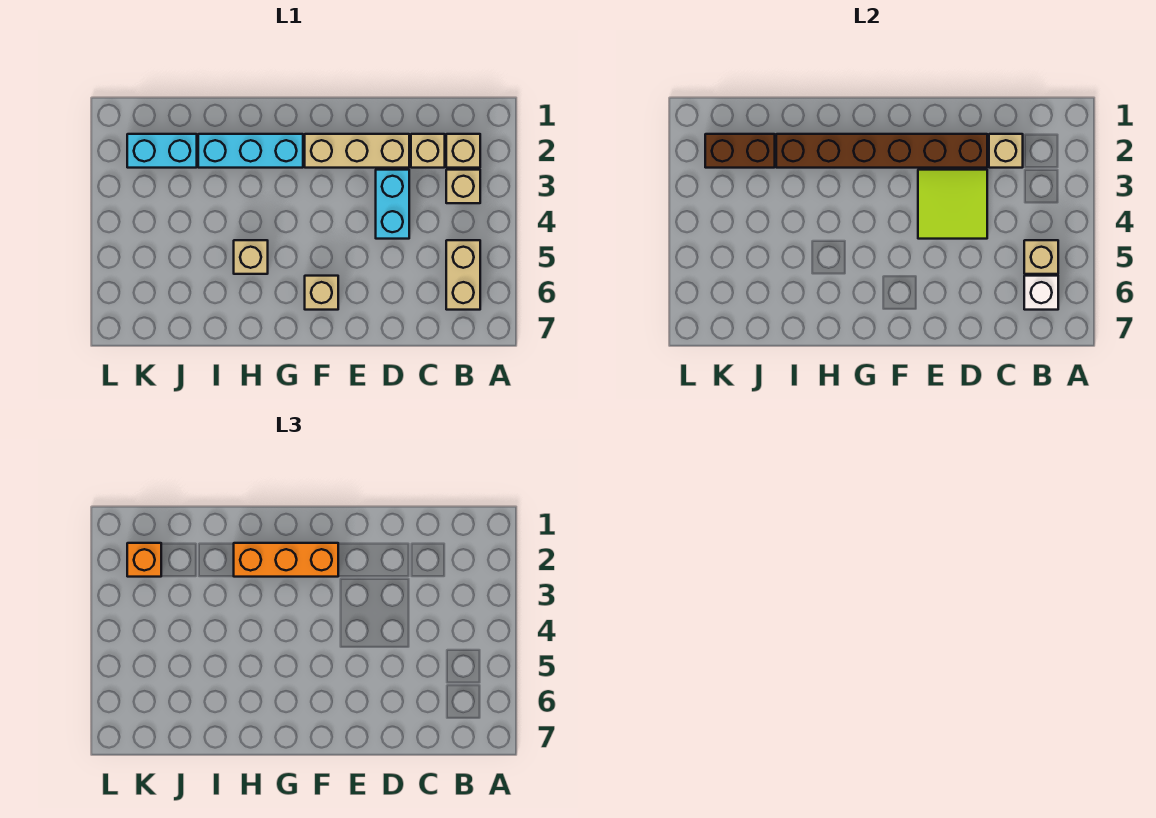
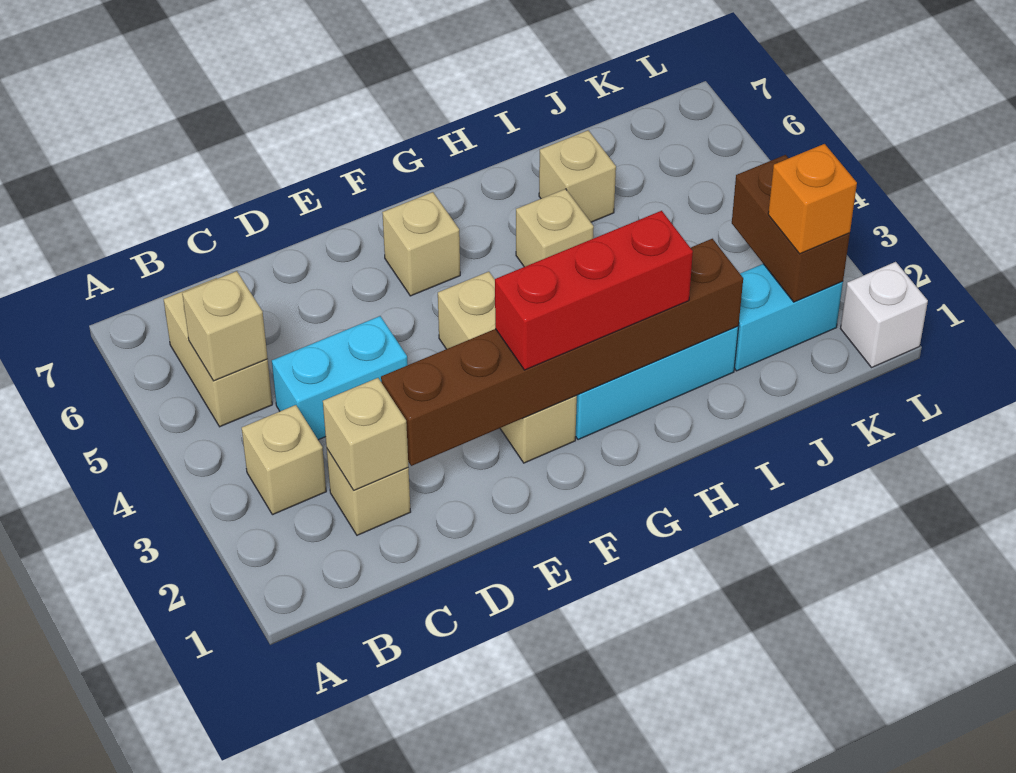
tan 1x1 brick [446,134,480,168] -> tan 1x1 brick moved to [539,130,616,222]
white 1x1 brick [1024,276,1058,310] -> white 1x1 brick moved to [841,262,928,367]
tan 1x3 brick [305,134,409,168] -> tan 1x3 brick turned to [438,272,577,463]
cyan 1x2 brick [376,170,409,239] -> cyan 1x2 brick turned to [272,316,408,440]
lime 2x2 tile [918,170,987,239] -> none
orange 1x3 brick [234,543,338,577] -> red 1x3 brick [495,211,693,370]
brown 1x2 brick [705,134,775,168] -> brown 1x2 brick turned to [732,155,850,302]

